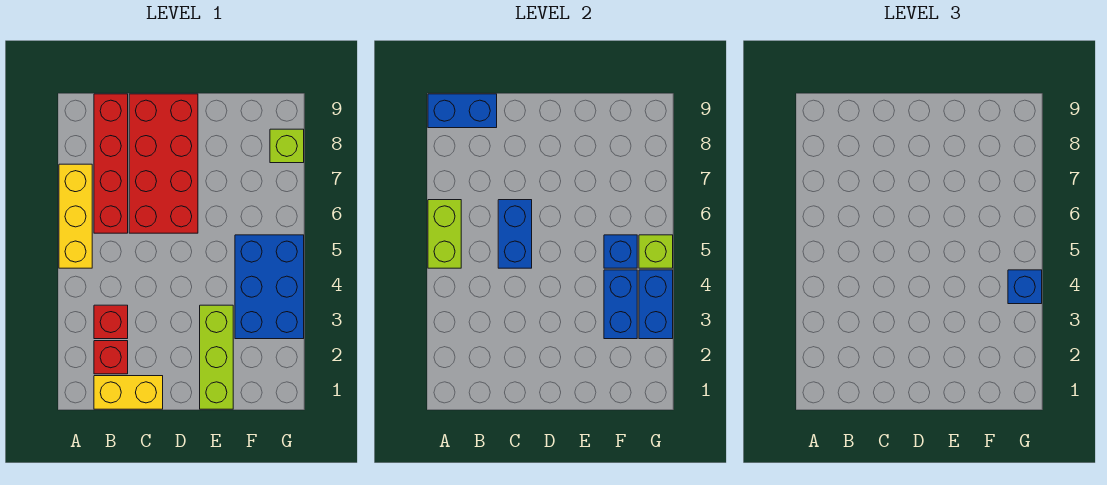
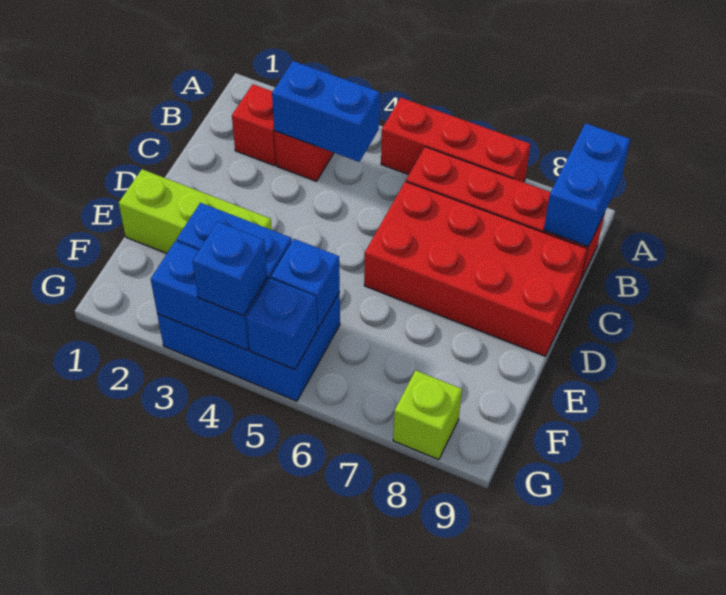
yellow 1x3 brick [59,164,92,268] -> red 1x3 brick [381,98,530,182]
lime 1x2 brick [428,200,461,268] -> none
yellow 1x2 brick [94,376,163,409] -> none
blue 1x2 brick [498,200,532,268] -> blue 1x2 brick moved to [272,61,380,162]
lime 1x1 brick [639,235,673,268] -> blue 1x1 brick [246,279,317,370]

